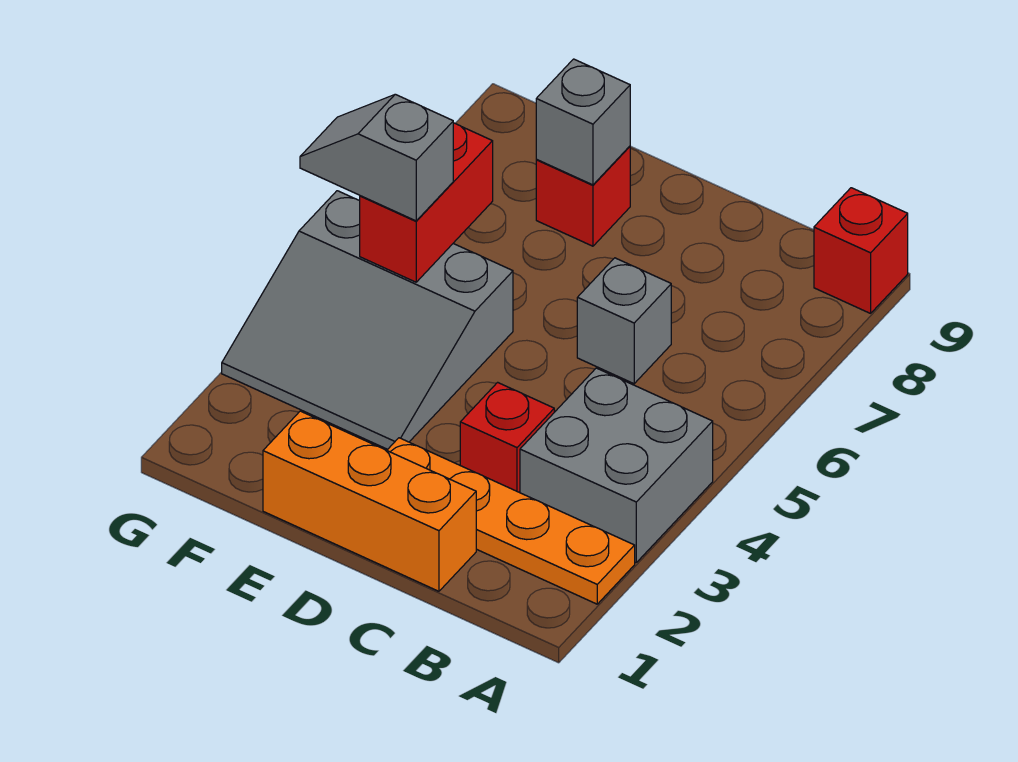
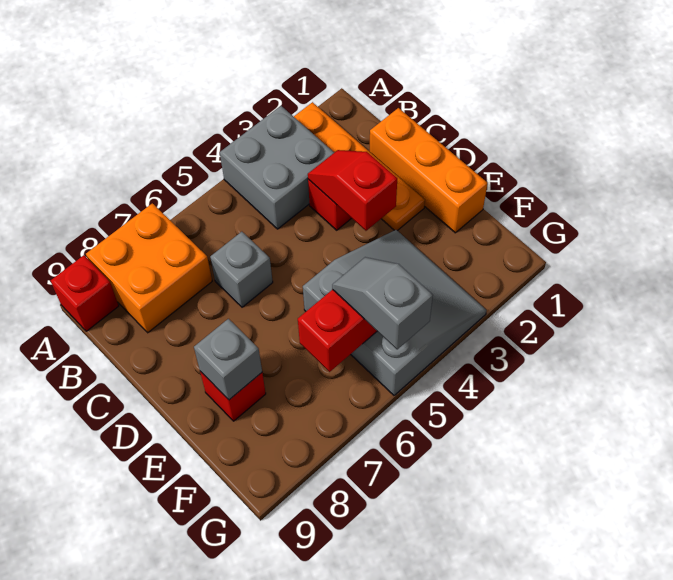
none -> orange 2x2 brick [86,203,212,333]
none -> red 1x2 slope [308,150,397,231]
grey 1x2 slope [300,94,453,221] -> grey 1x2 slope turned to [332,257,433,349]

